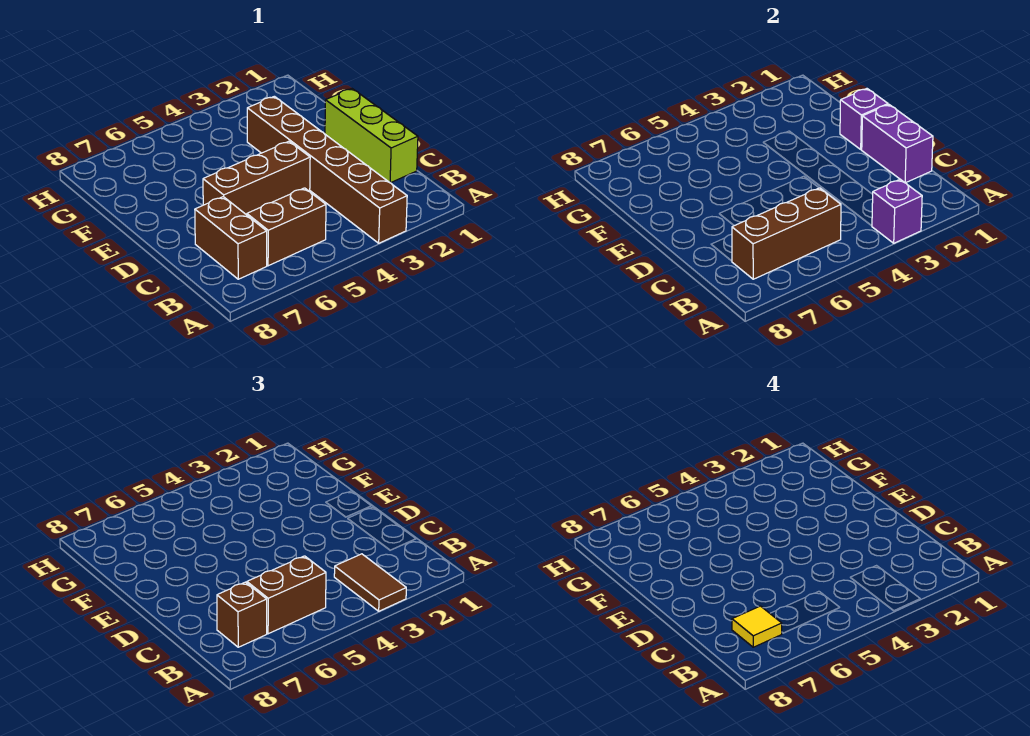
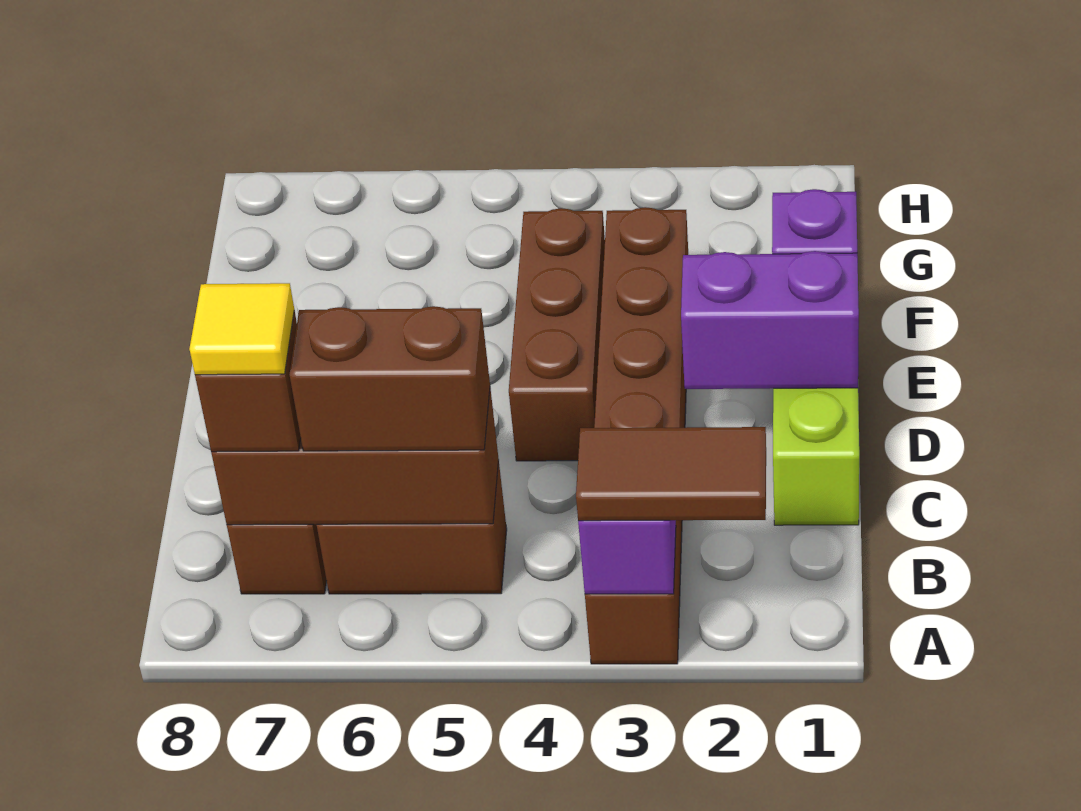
brown 1x2 tile [334,554,406,611] -> brown 1x2 tile turned to [576,427,766,521]
purple 1x2 brick [861,105,933,183] -> purple 1x2 brick turned to [681,251,859,389]
brown 1x3 brick [203,141,310,215] -> brown 1x3 brick turned to [509,208,605,461]

